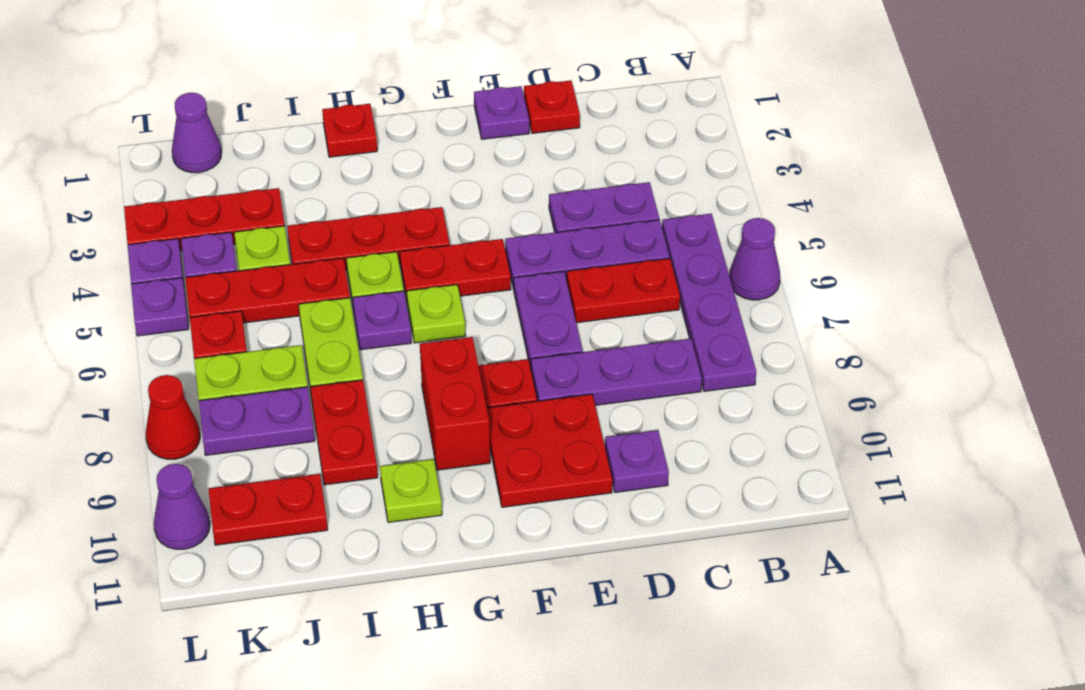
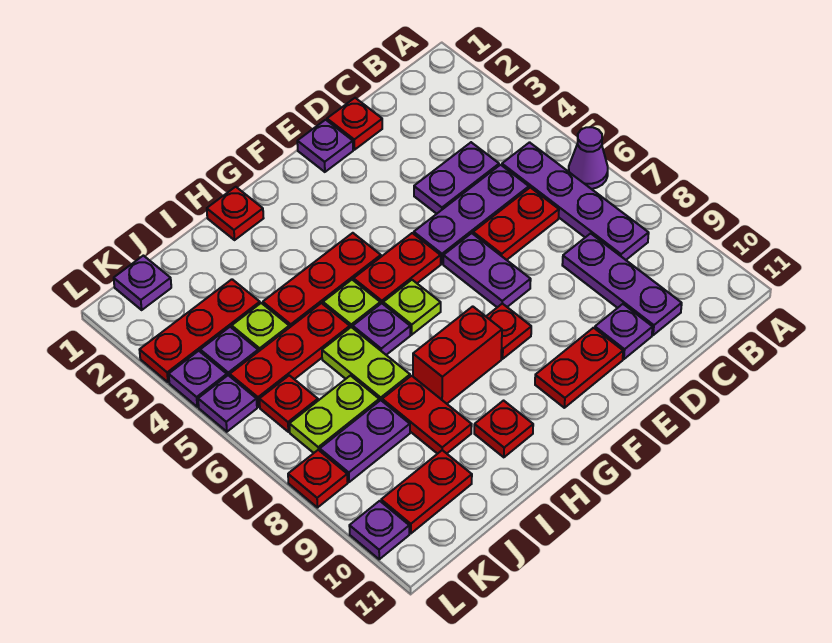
purple 1x3 plate [531,339,702,405] -> purple 1x3 plate turned to [562,233,682,335]
red 2x2 plate [487,394,612,507] -> red 1x2 plate [535,328,623,408]
red 1x2 brick [420,337,490,470] -> red 1x2 brick turned to [413,306,502,404]
lime 1x1 plate [380,459,442,522] -> red 1x1 plate [474,401,533,457]
purple 1x1 cone [172,93,222,173] -> purple 1x1 plate [114,256,171,310]
red 1x1 cone [146,375,200,459] -> red 1x1 plate [288,450,348,508]
purple 1x1 cone [154,464,210,549] -> purple 1x1 plate [349,501,409,559]

